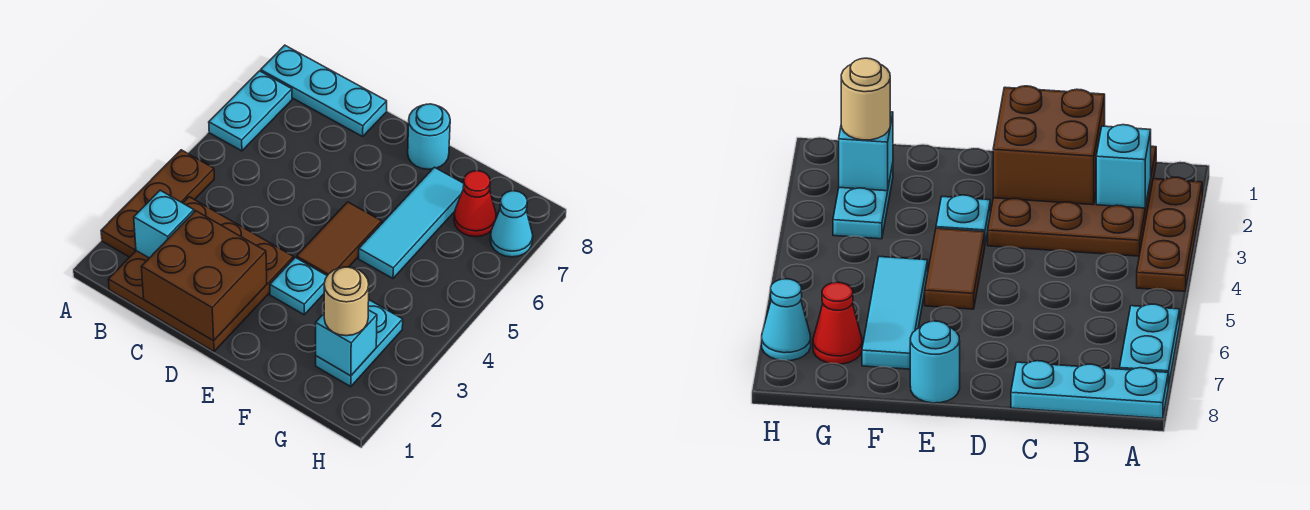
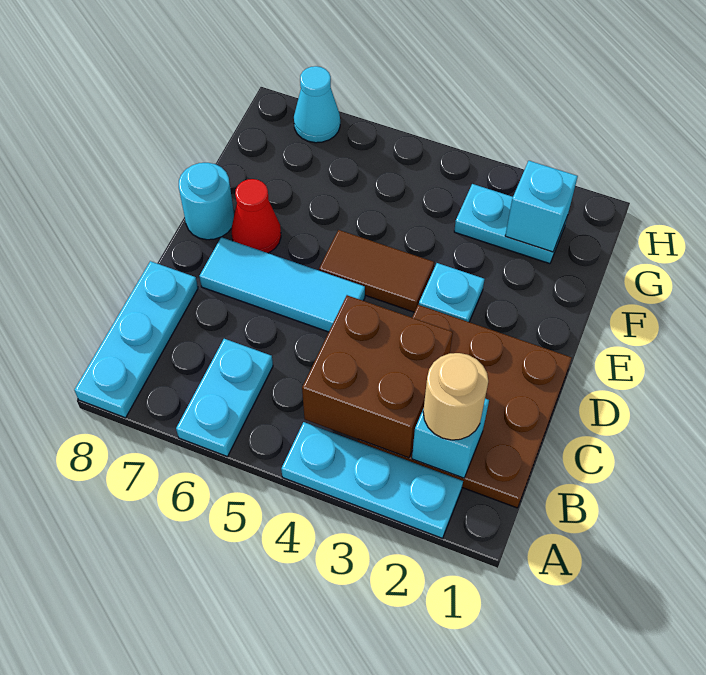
brown 1x3 plate [101,150,214,257] -> cyan 1x3 plate [281,422,463,538]
cyan 1x2 plate [209,71,292,151] -> cyan 1x2 plate turned to [176,339,273,456]
brown 2x2 brick [141,211,267,341] -> brown 2x2 brick moved to [302,295,453,458]
cyan 1x3 tile [359,167,464,278] -> cyan 1x3 tile moved to [199,237,365,332]
tan 1x1 round brick [324,267,369,336] -> tan 1x1 round brick moved to [423,353,488,440]
red 1x1 cone [454,171,496,237] -> red 1x1 cone moved to [232,179,281,253]

